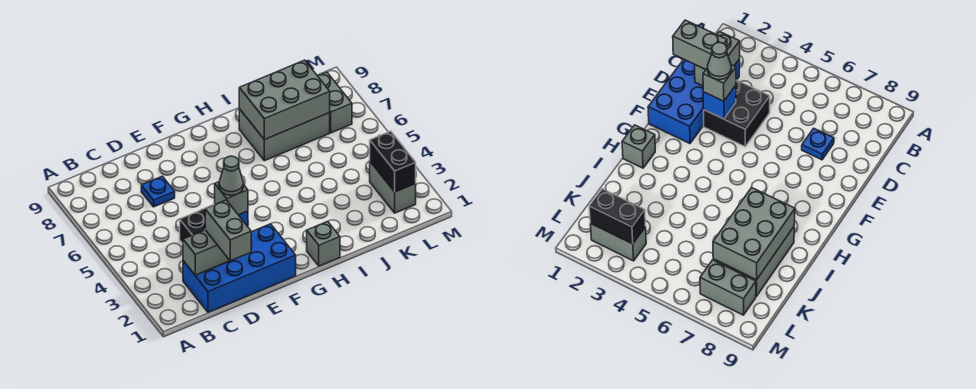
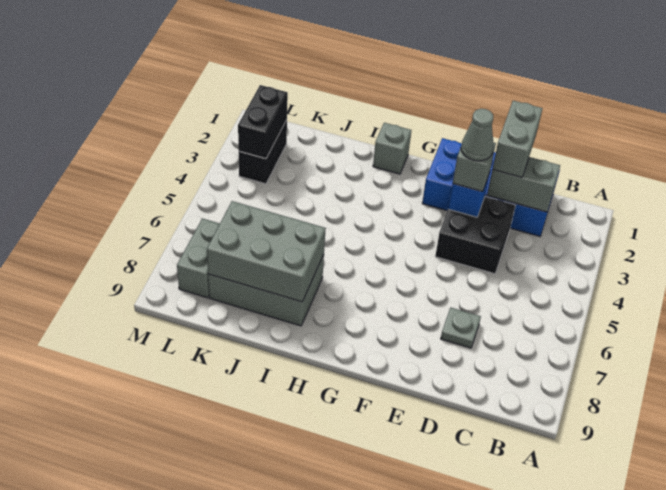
blue 1x1 plate [141,176,175,207] -> grey 1x1 plate [441,308,481,348]
grey 1x2 brick [370,162,416,213] -> black 1x2 brick [239,120,287,184]

